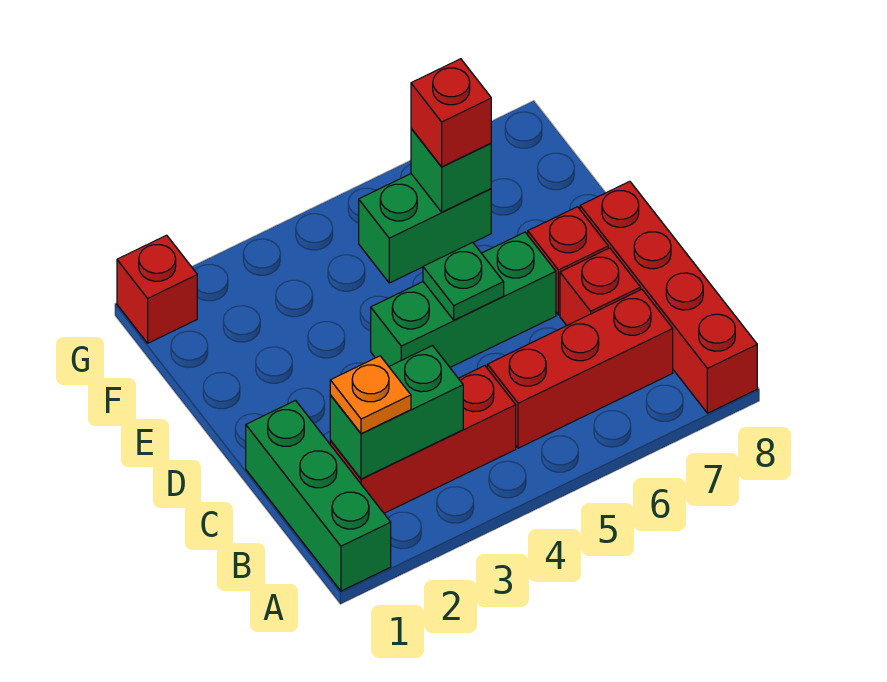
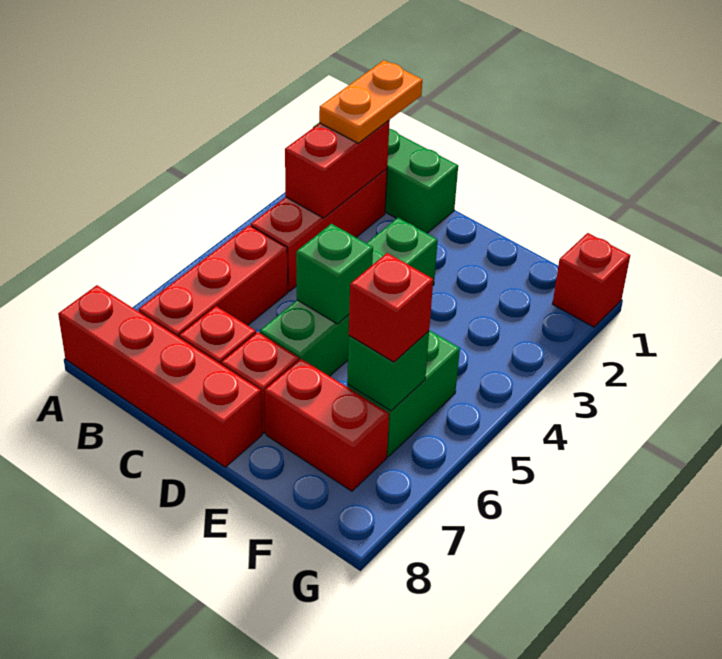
green 1x2 brick [330,346,463,479] -> red 1x2 brick [285,121,390,218]
orange 1x1 plate [330,356,411,434] -> orange 1x2 plate [319,60,422,143]
green 1x3 brick [371,232,556,367] -> green 1x4 brick [260,218,438,376]
green 1x1 plate [423,242,504,320] -> green 1x1 brick [296,224,373,324]
none -> red 1x2 brick [265,359,389,491]

